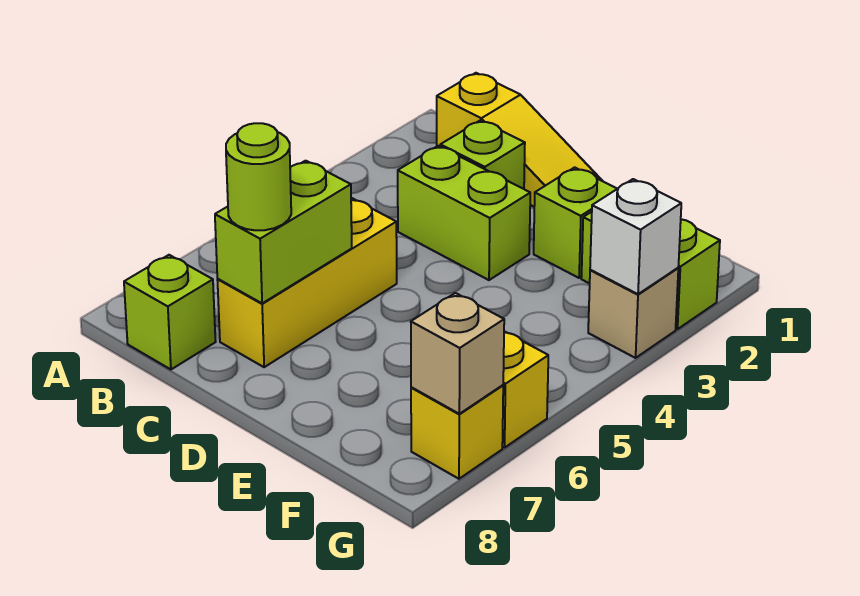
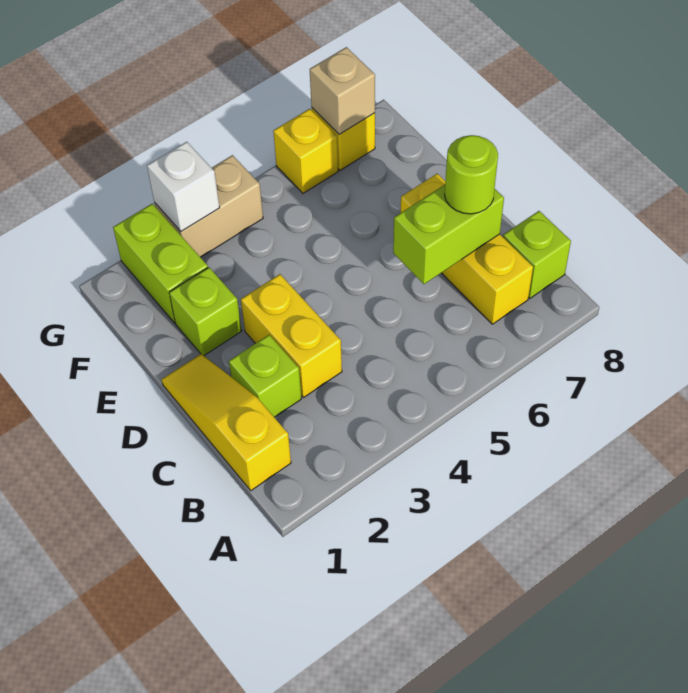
lime 1x2 brick [398,146,530,280] -> yellow 1x2 brick [241,274,342,398]
yellow 1x3 brick [217,198,397,367] -> yellow 1x3 brick turned to [401,174,533,324]
tan 1x1 brick [588,268,678,358] -> tan 1x2 brick [155,155,263,257]

